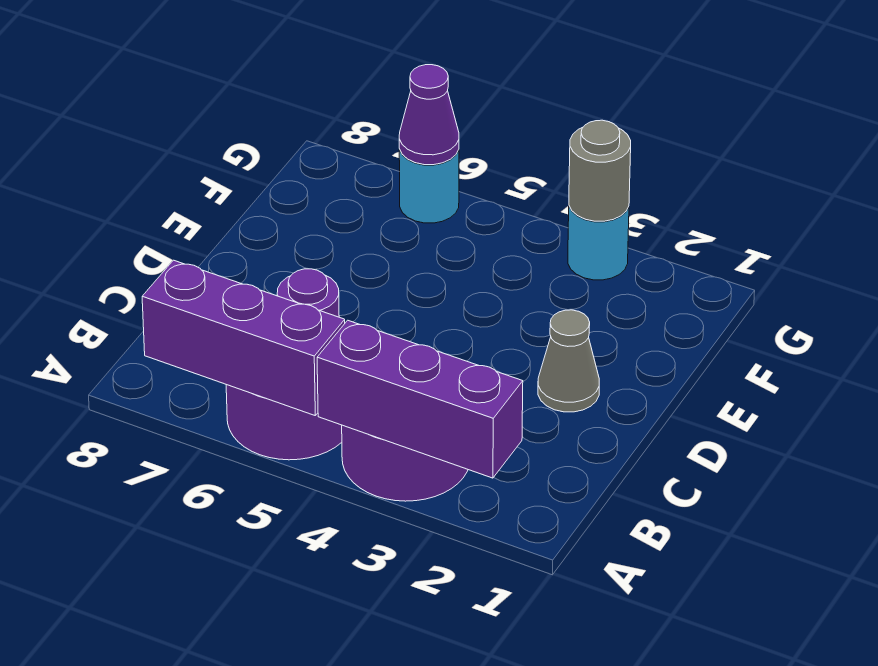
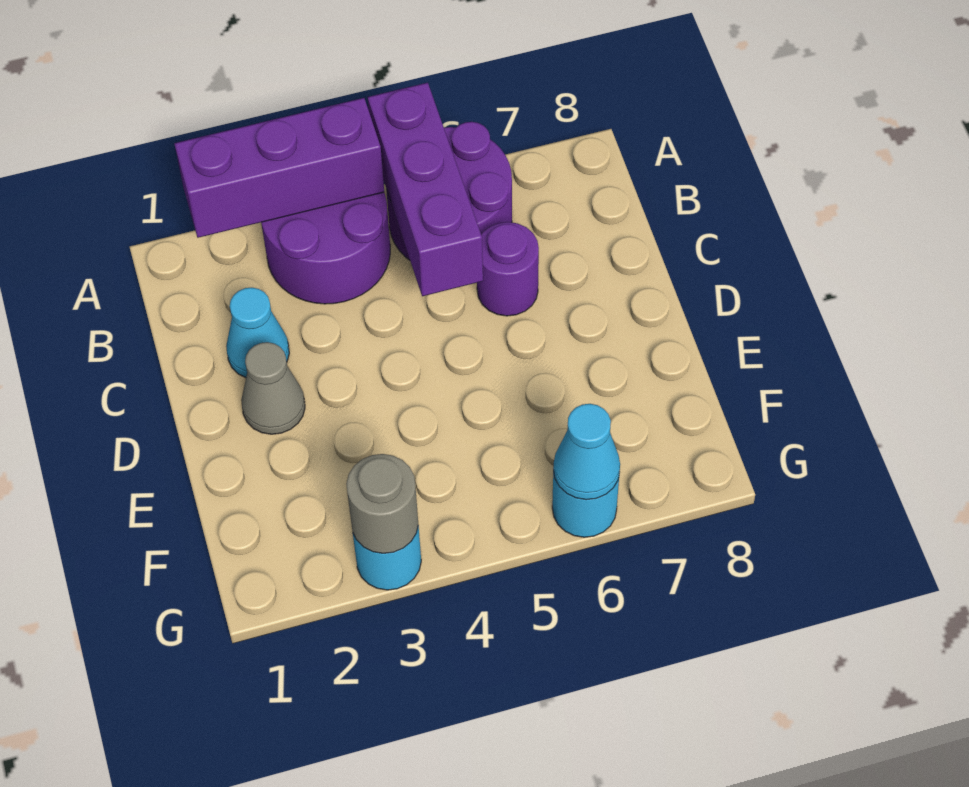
purple 1x3 brick [142,260,345,415] -> purple 1x3 brick turned to [368,83,483,296]
none -> cyan 1x1 cone [226,288,289,378]
purple 1x1 cone [399,65,459,165] -> cyan 1x1 cone [553,404,620,500]

